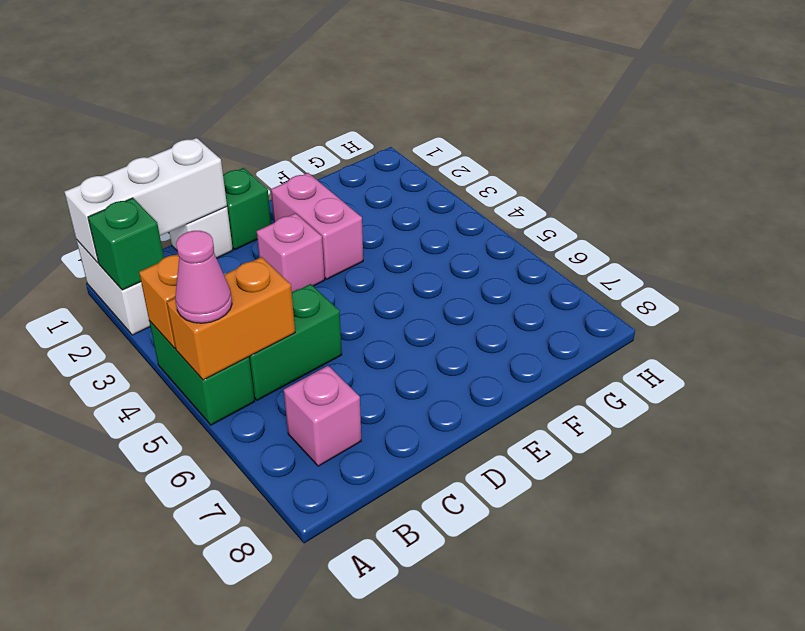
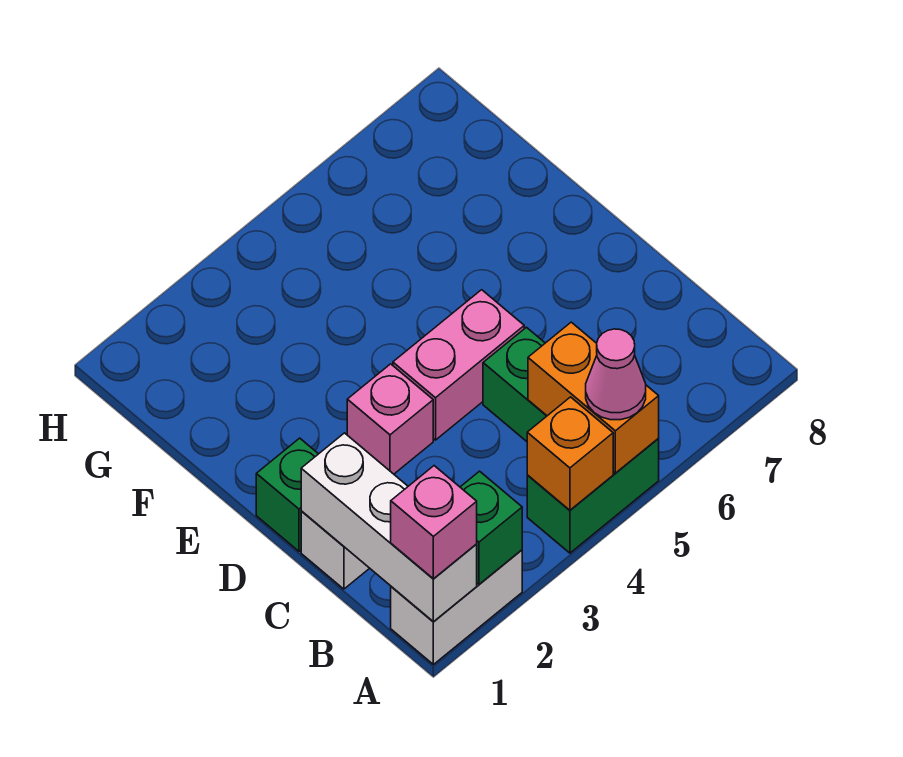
pink 1x1 brick [284,366,361,466] -> pink 1x1 brick moved to [391,466,477,579]
pink 1x2 brick [271,173,363,279] -> pink 1x2 brick moved to [393,290,524,440]

